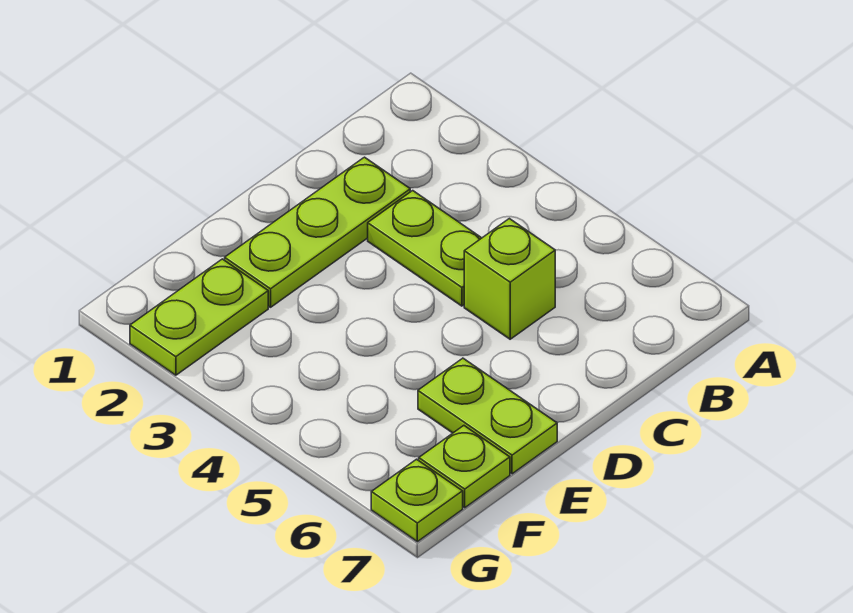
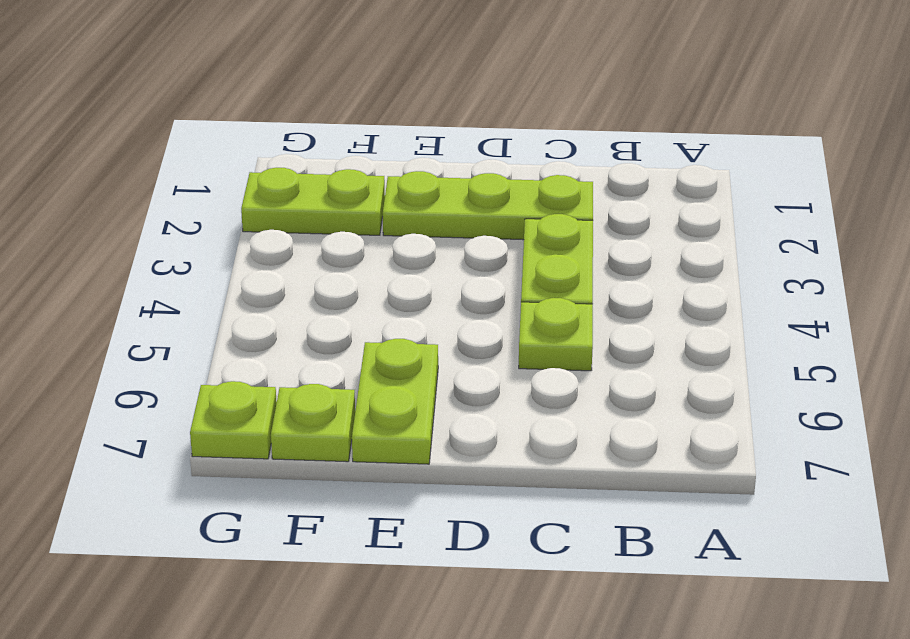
lime 1x1 brick [464,219,555,339] -> lime 1x1 plate [519,298,593,371]

